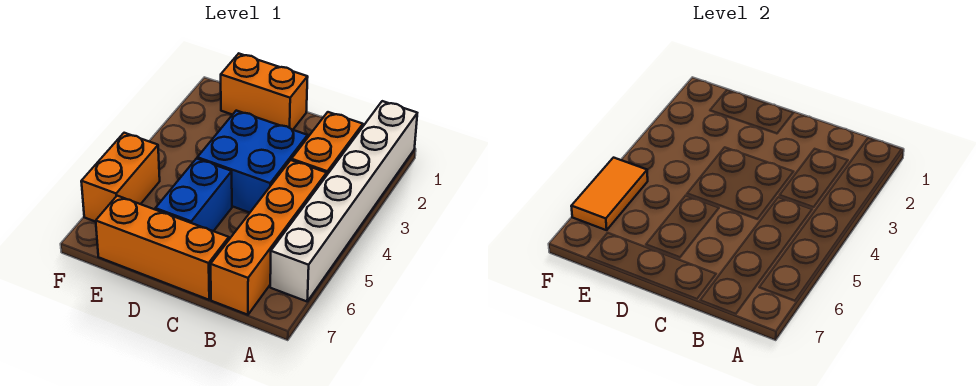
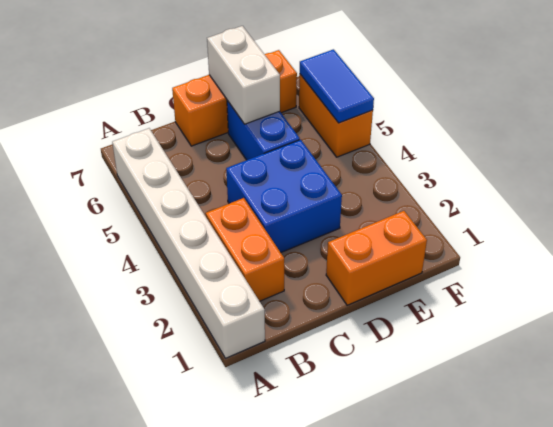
orange 1x4 brick [211,160,327,315] -> none
none -> white 1x2 brick [207,26,280,124]
orange 1x2 tile [571,158,648,230] -> blue 1x2 tile [300,49,374,123]

